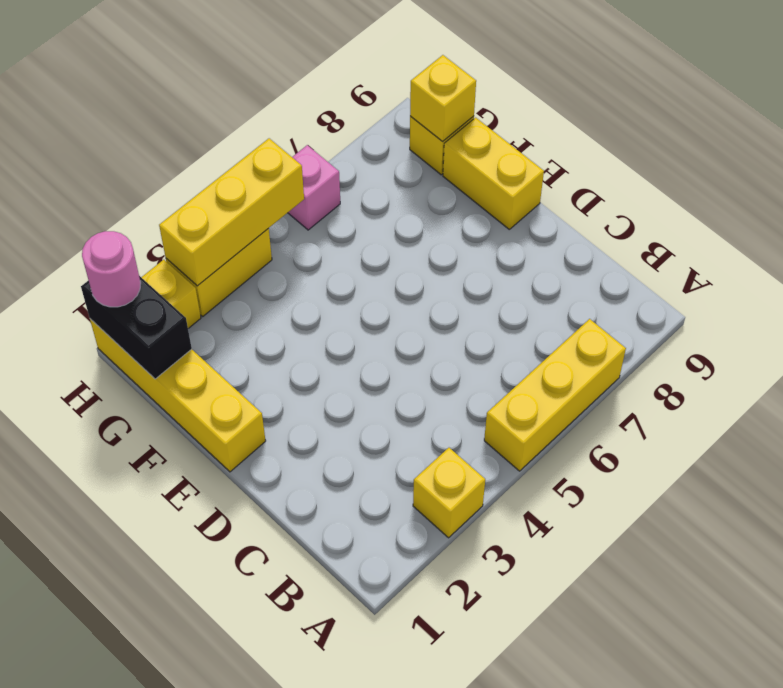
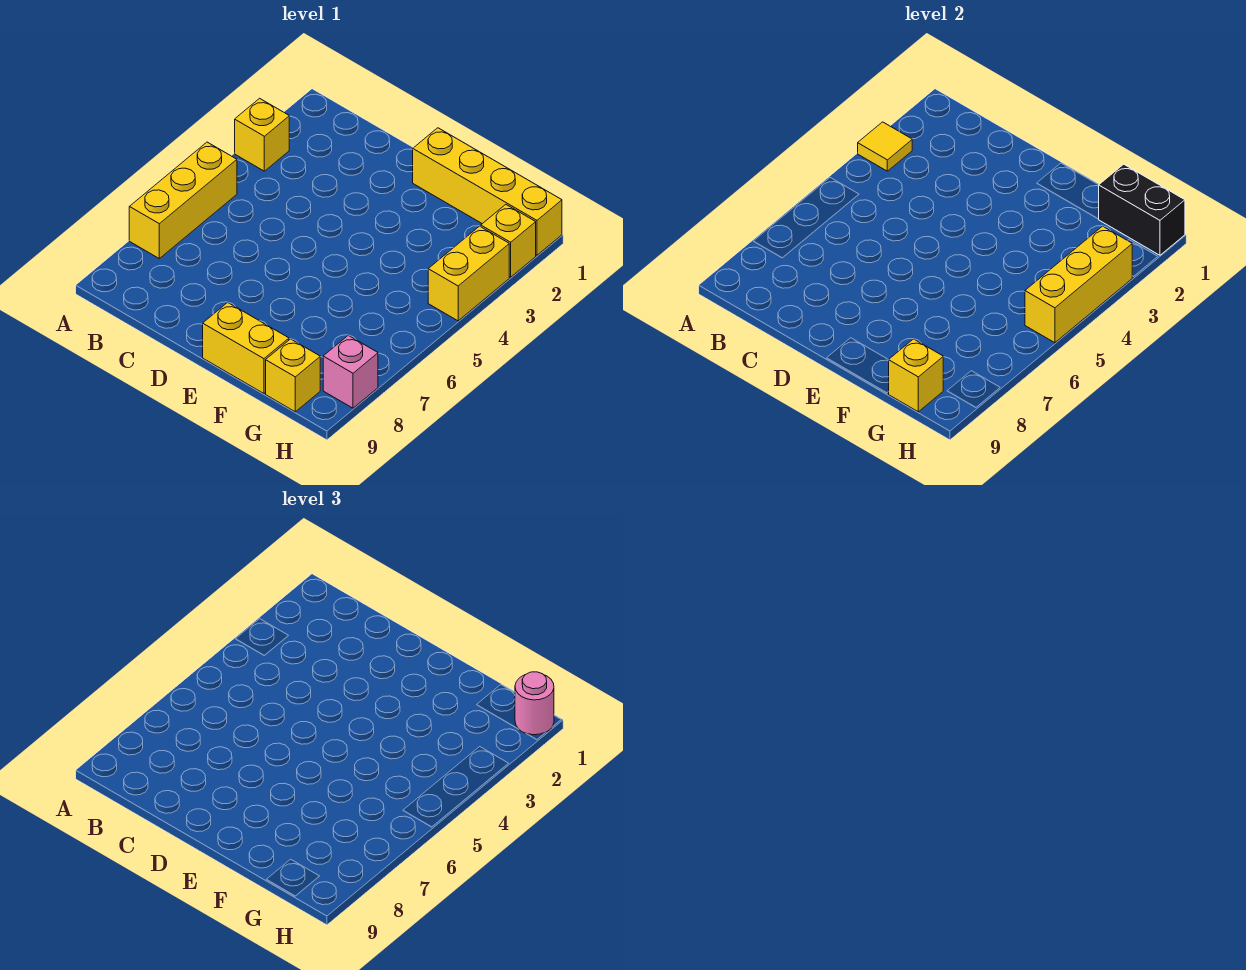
none -> yellow 1x1 tile [858,122,912,171]
pink 1x1 brick [288,145,340,230] -> pink 1x1 brick moved to [323,335,378,408]

